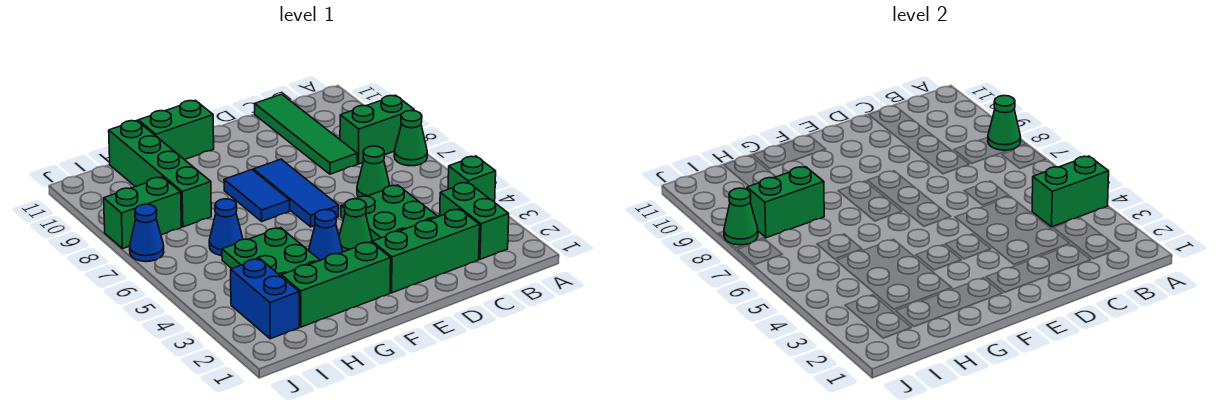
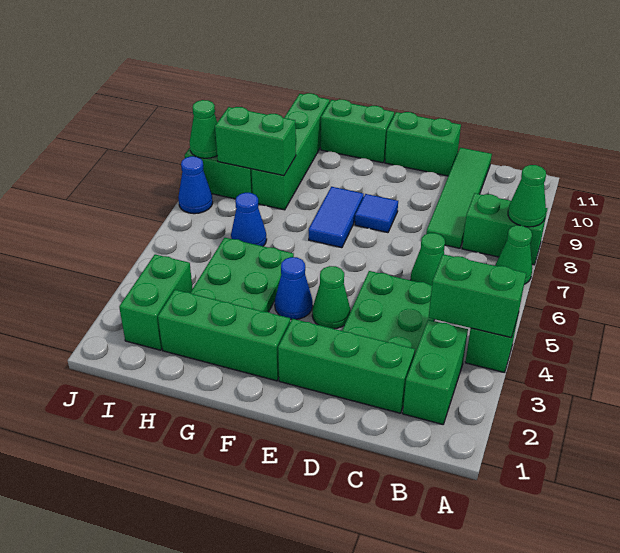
none -> green 1x2 brick [385,112,461,176]
blue 1x3 tile [253,159,339,227] -> blue 1x1 tile [355,194,398,233]
blue 1x2 brick [231,259,299,339] -> green 1x2 brick [119,254,193,350]

